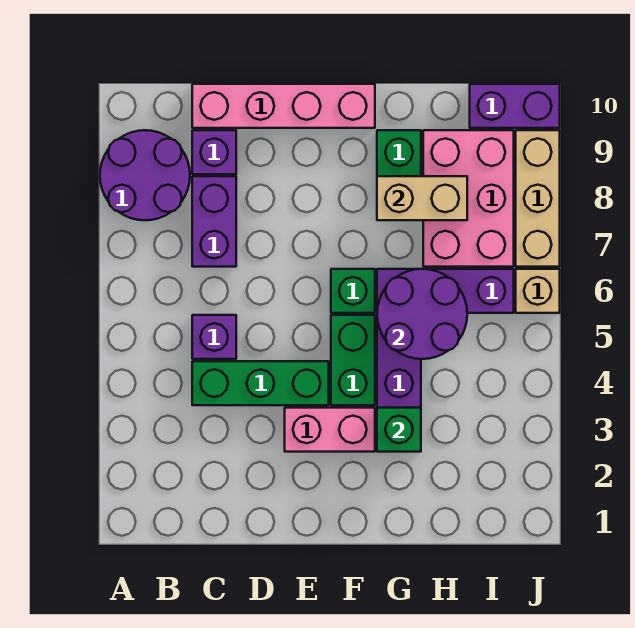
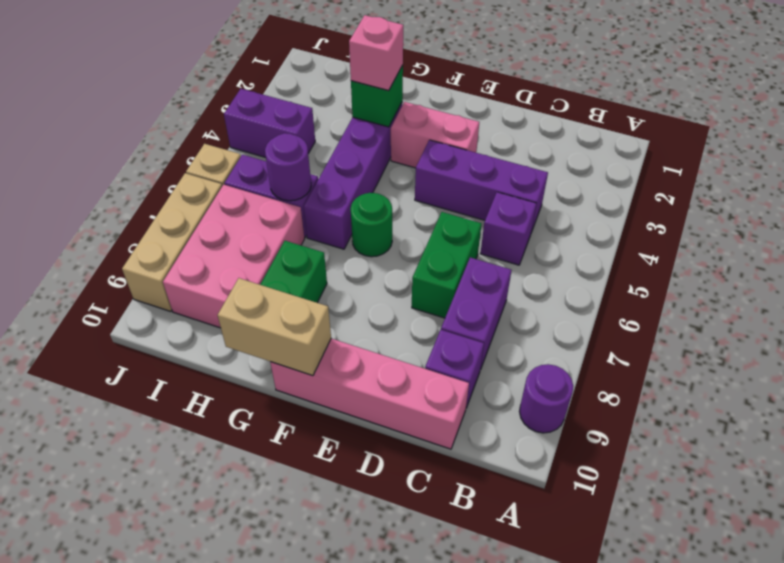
purple 2x2 round brick [100,130,190,220] -> purple 1x1 round brick [520,364,573,433]
green 1x3 brick [192,361,329,405] -> purple 1x3 brick [415,140,548,232]
green 1x2 brick [331,315,375,405] -> green 1x2 brick moved to [412,212,481,318]
green 1x1 brick [331,269,375,313] -> green 1x1 round brick [351,193,392,257]
none -> pink 1x1 brick [349,15,403,90]
purple 2x2 round brick [377,269,467,359] -> purple 1x1 round brick [265,133,311,201]
tan 1x2 brick [377,176,467,220] -> tan 1x2 brick moved to [218,278,331,376]
purple 1x2 brick [470,84,560,128] -> purple 1x2 brick moved to [224,89,315,157]

